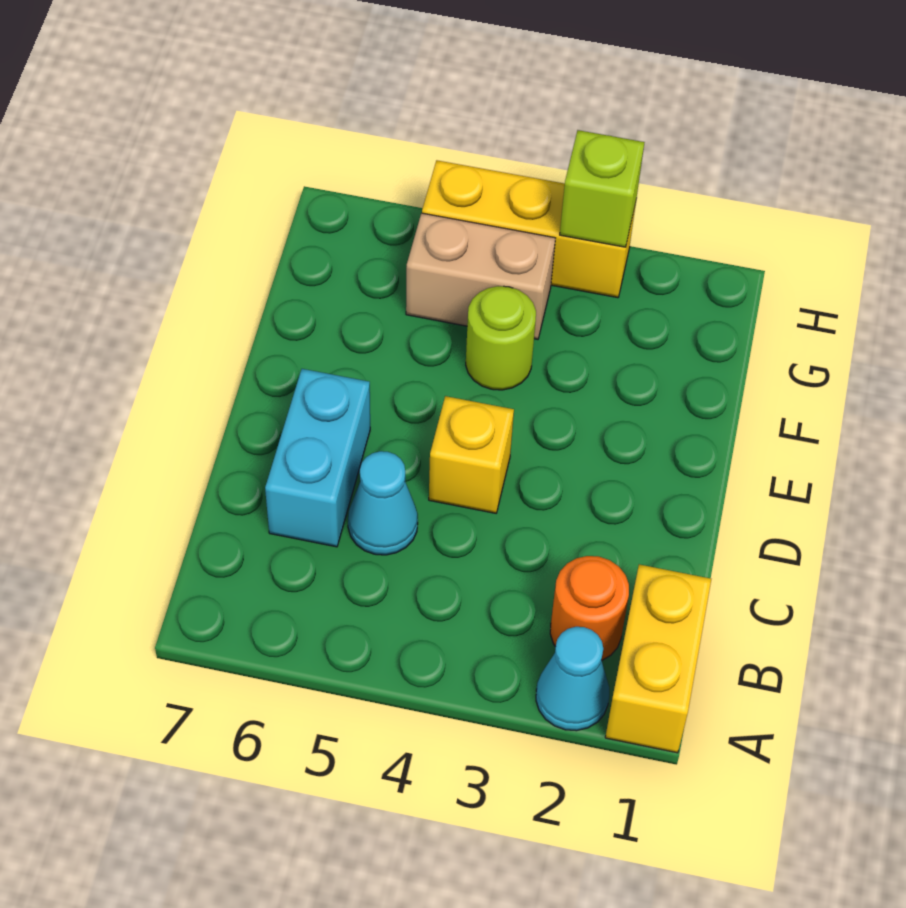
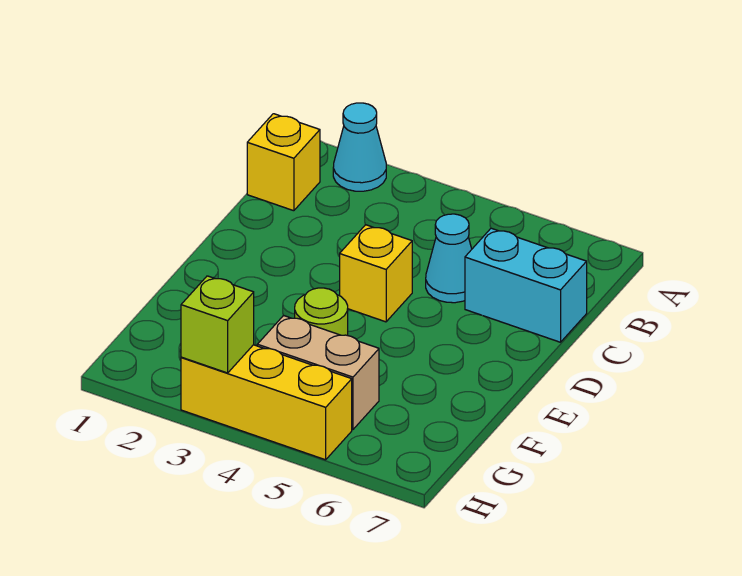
yellow 1x2 brick [605,564,711,753] -> yellow 1x1 brick [247,114,320,211]
orange 1x1 round brick [550,556,629,661] -> none
cyan 1x2 brick [265,369,370,547] -> cyan 1x2 brick turned to [465,228,587,342]

